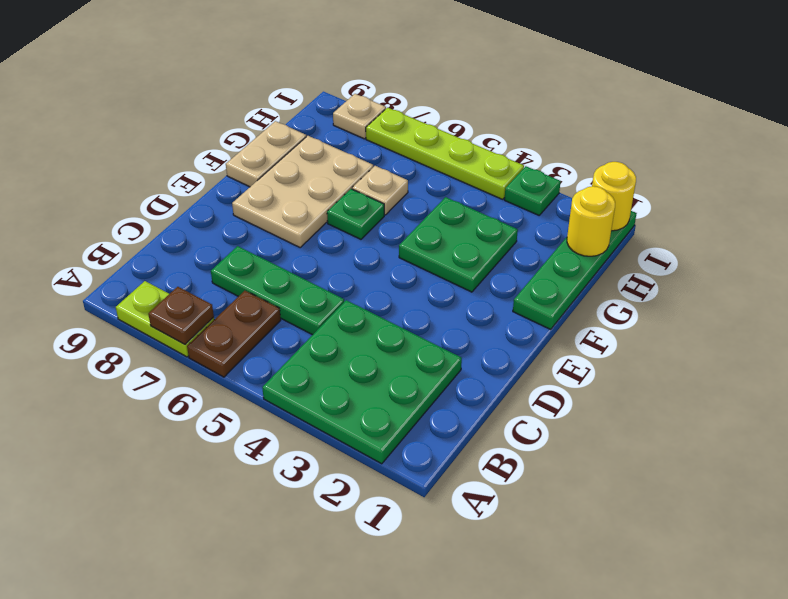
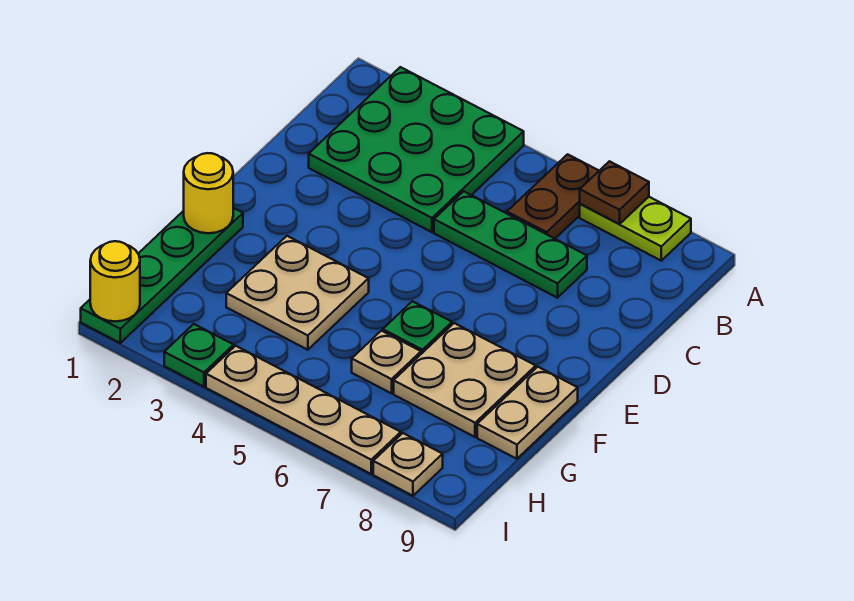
tan 2x3 plate [232,136,373,247] -> tan 2x2 plate [394,323,536,437]
green 2x2 plate [399,197,518,292] -> tan 2x2 plate [226,236,369,350]
yellow 1x1 round brick [567,186,615,256] -> yellow 1x1 round brick moved to [184,153,233,233]
lime 1x4 plate [366,108,524,199] -> tan 1x4 plate [206,346,401,474]

